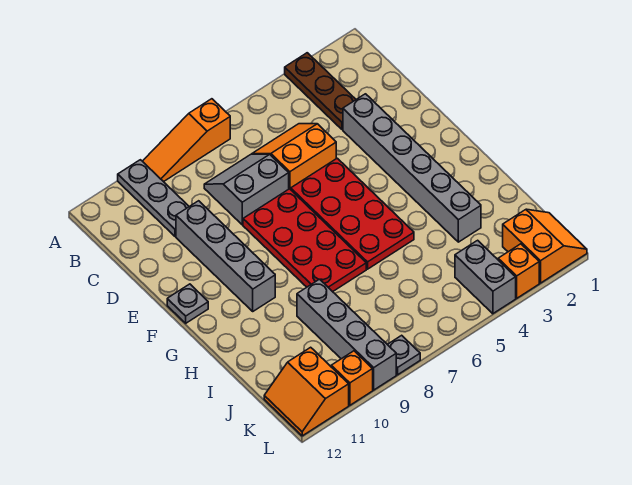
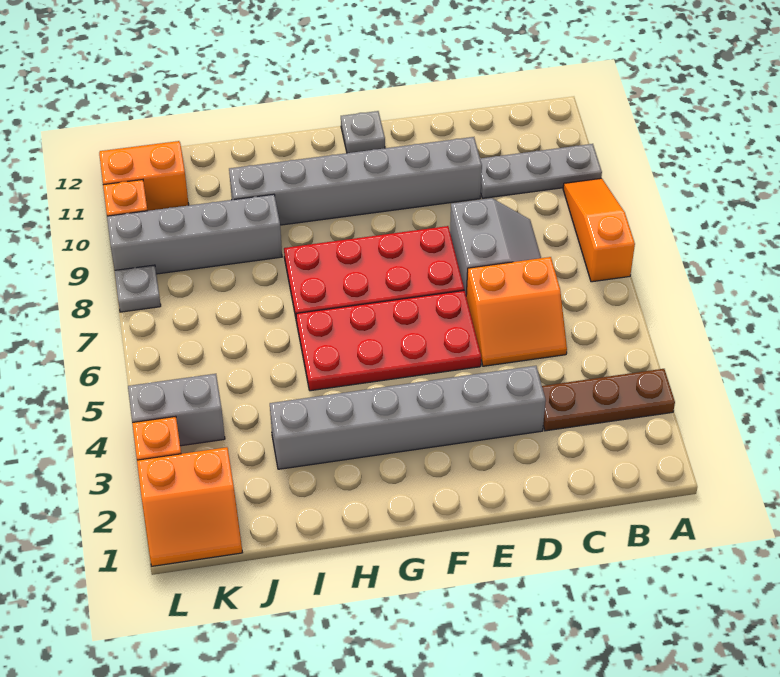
orange 2x2 slope [252,124,336,190] -> orange 2x2 slope turned to [466,257,567,366]
grey 1x4 brick [176,201,275,311] -> grey 1x6 brick [229,137,482,225]

